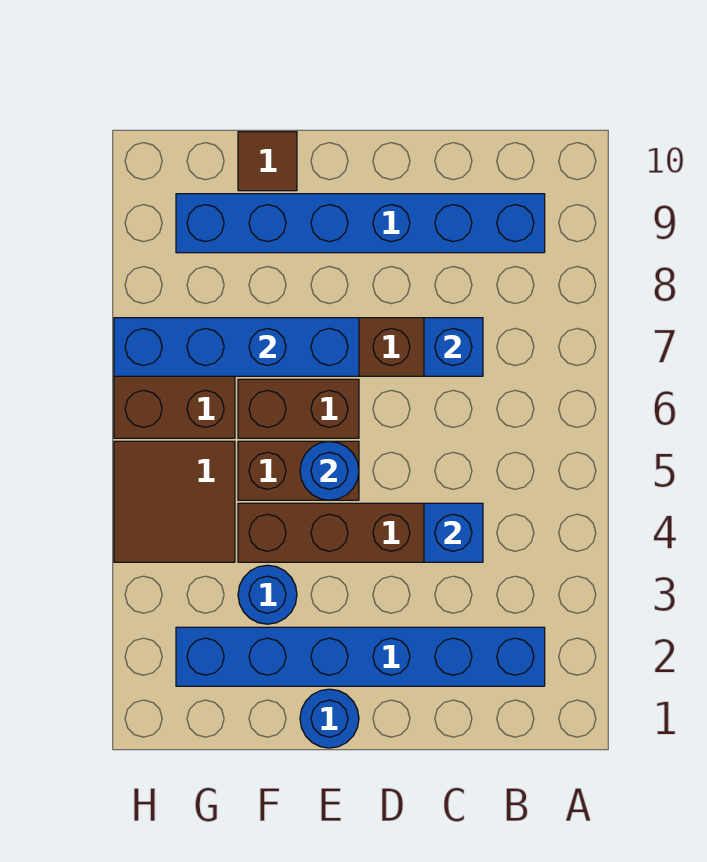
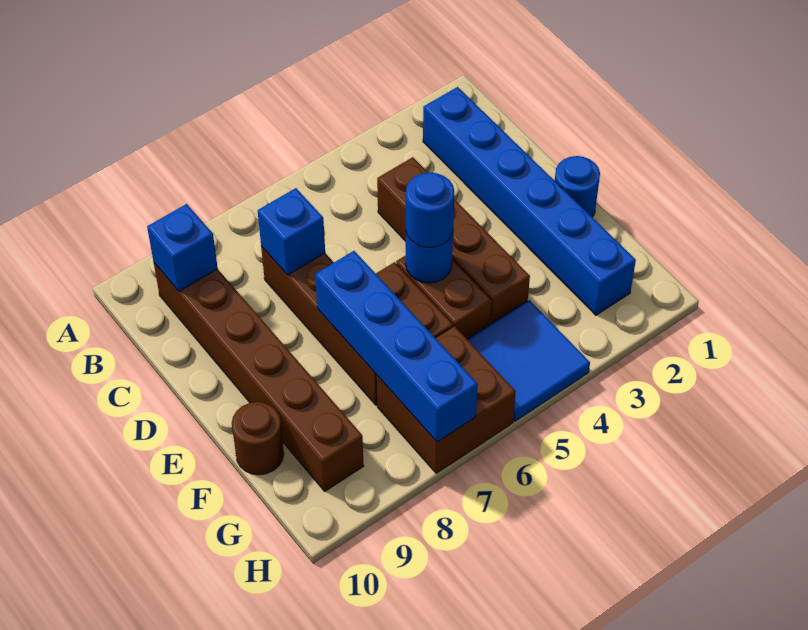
blue 1x6 brick [176,194,545,253] -> brown 1x6 brick [154,263,364,491]
blue 1x1 brick [424,503,483,562] -> blue 1x1 brick moved to [147,204,218,291]
blue 1x1 round brick [238,565,297,624] -> blue 1x1 round brick moved to [406,173,454,248]
brown 1x1 tile [238,132,297,191] -> brown 1x1 round brick [232,402,284,475]
brown 2x2 tile [114,441,235,562] -> blue 2x2 tile [467,300,590,421]

